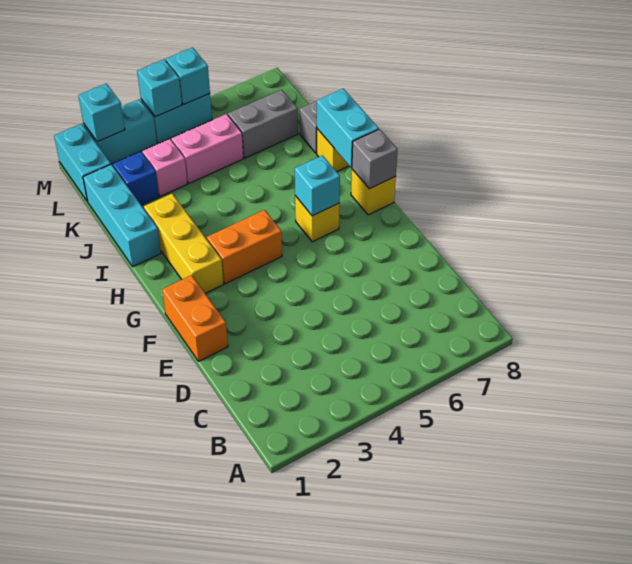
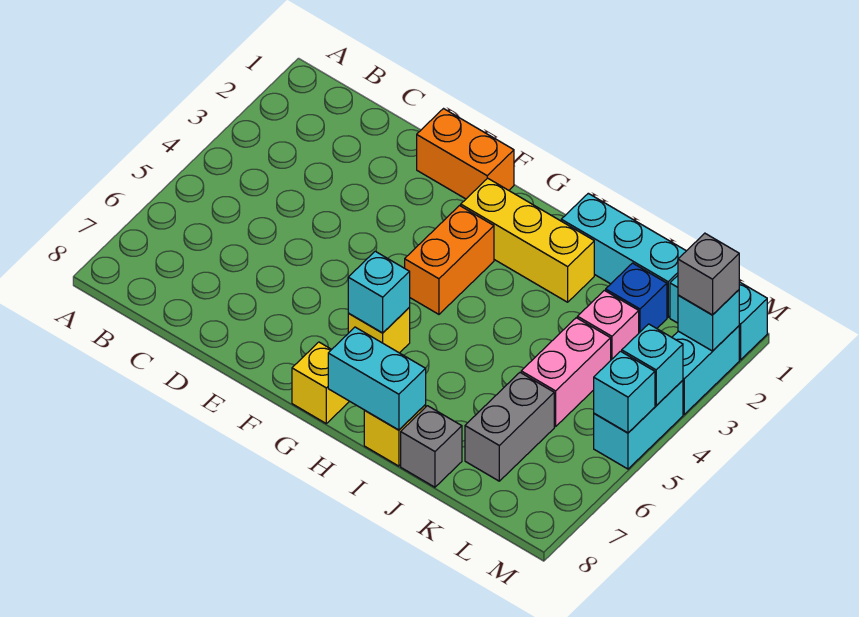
grey 1x1 brick [352,129,398,189] -> grey 1x1 brick moved to [678,233,739,315]

